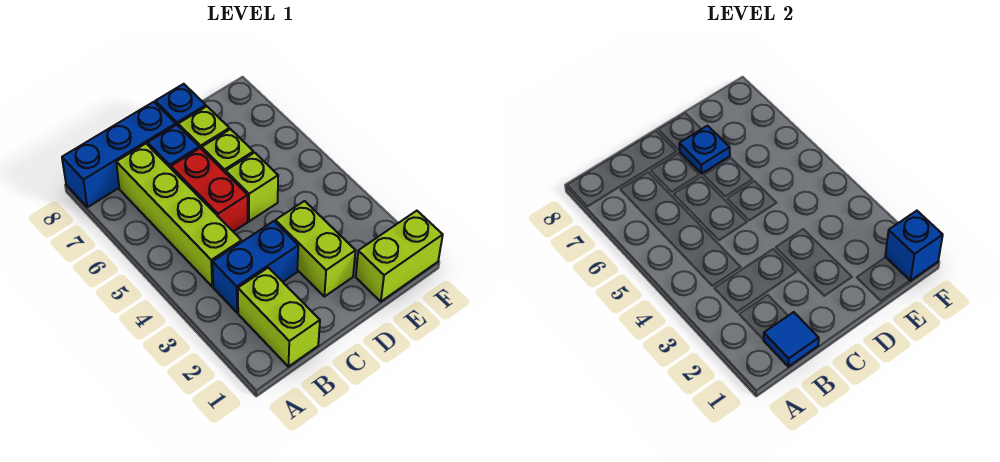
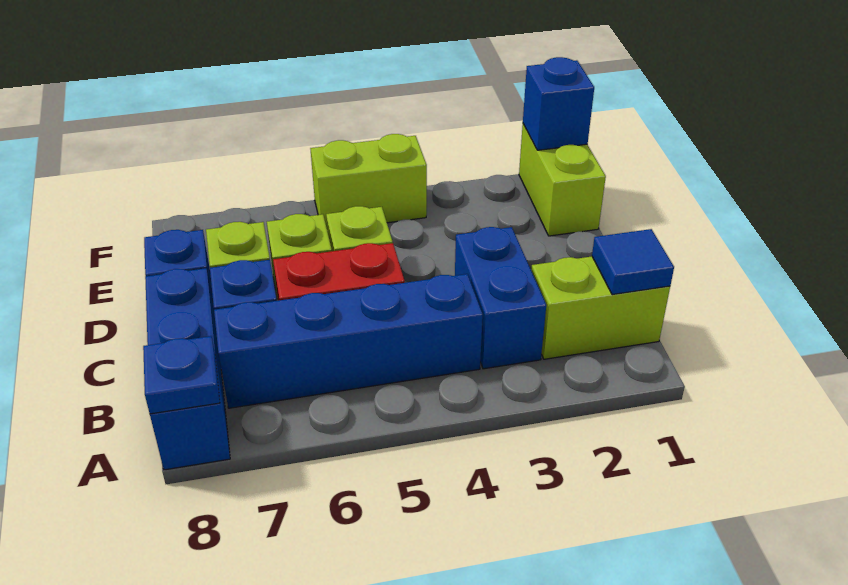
lime 1x4 brick [116,144,242,287] -> blue 1x4 brick [214,274,483,408]
lime 1x2 brick [275,201,356,297] -> lime 1x2 brick moved to [310,134,427,228]
blue 1x1 plate [679,126,730,174] -> blue 1x1 plate moved to [143,336,220,414]

